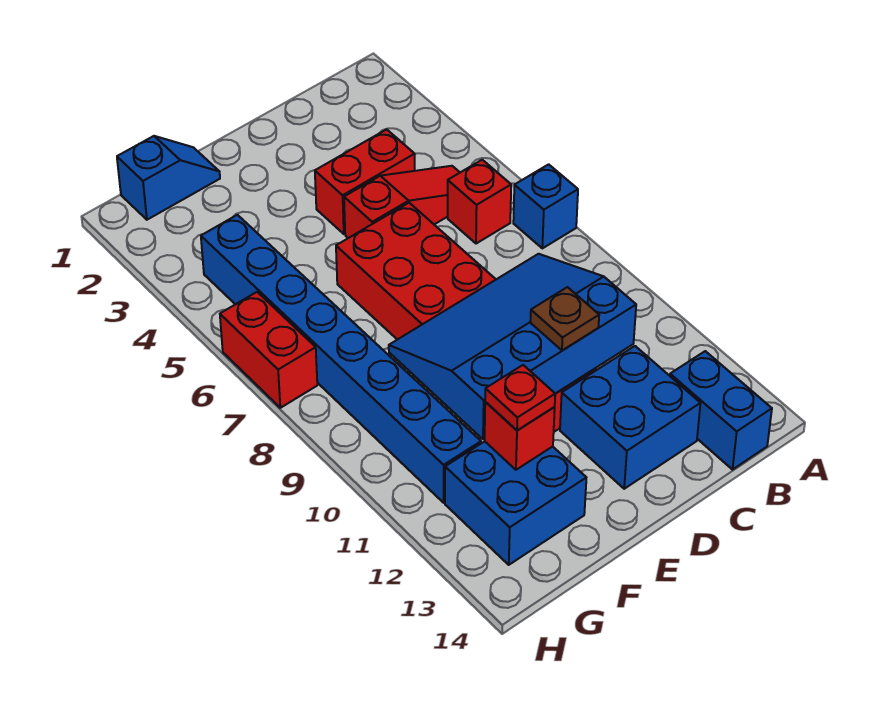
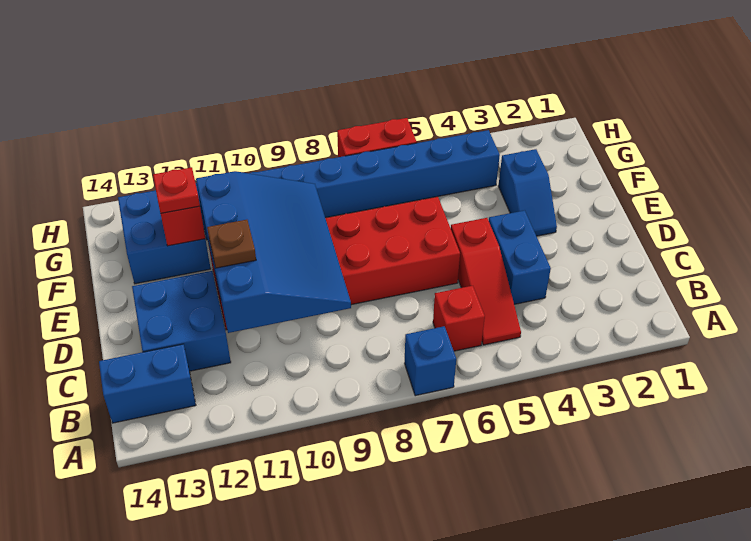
red 1x2 brick [315,129,415,234] -> blue 1x2 brick [489,210,551,304]
blue 1x2 slope [117,136,220,220] -> blue 1x2 slope moved to [498,149,557,236]

